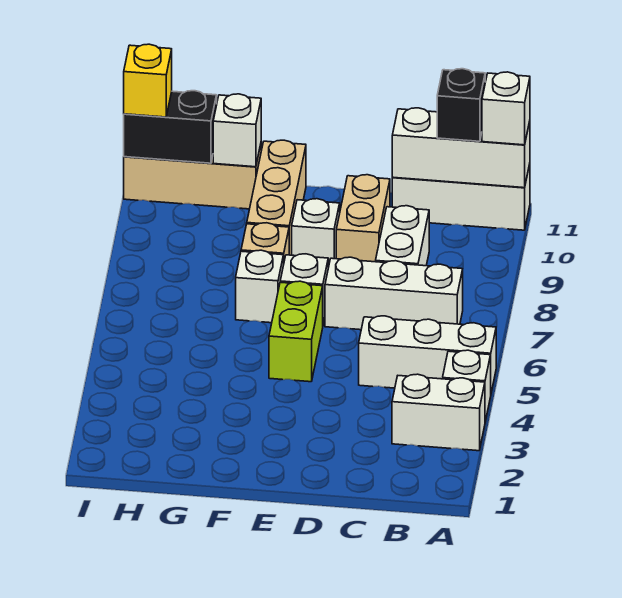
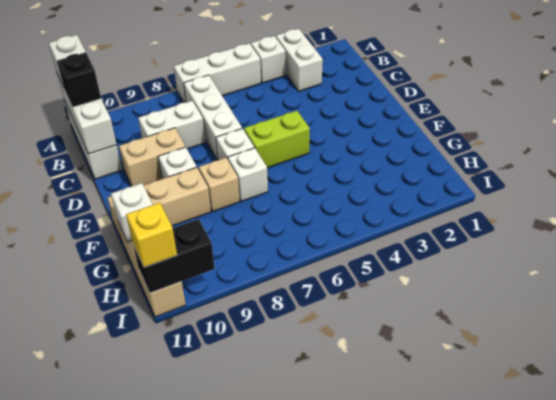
white 1x3 brick [359,316,496,392] -> white 1x3 brick turned to [174,43,261,103]
black 1x2 brick [124,91,217,163] -> black 1x2 brick turned to [133,219,215,293]

